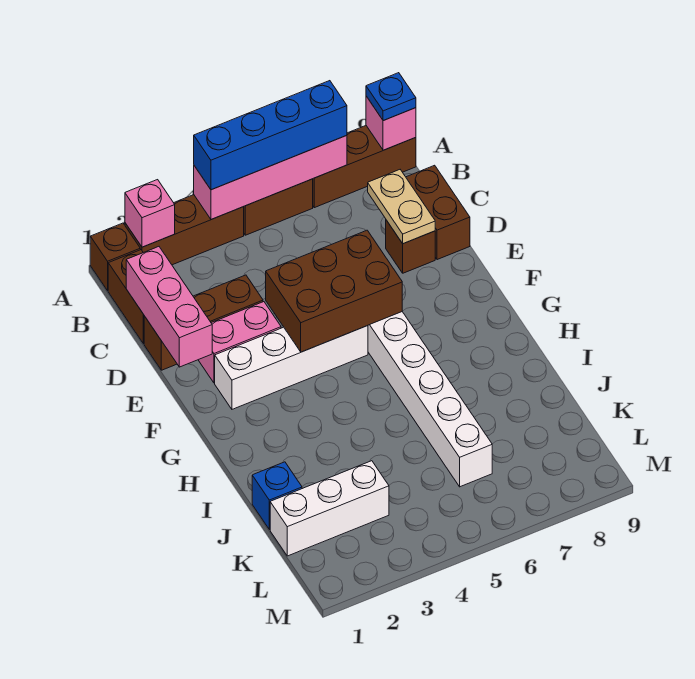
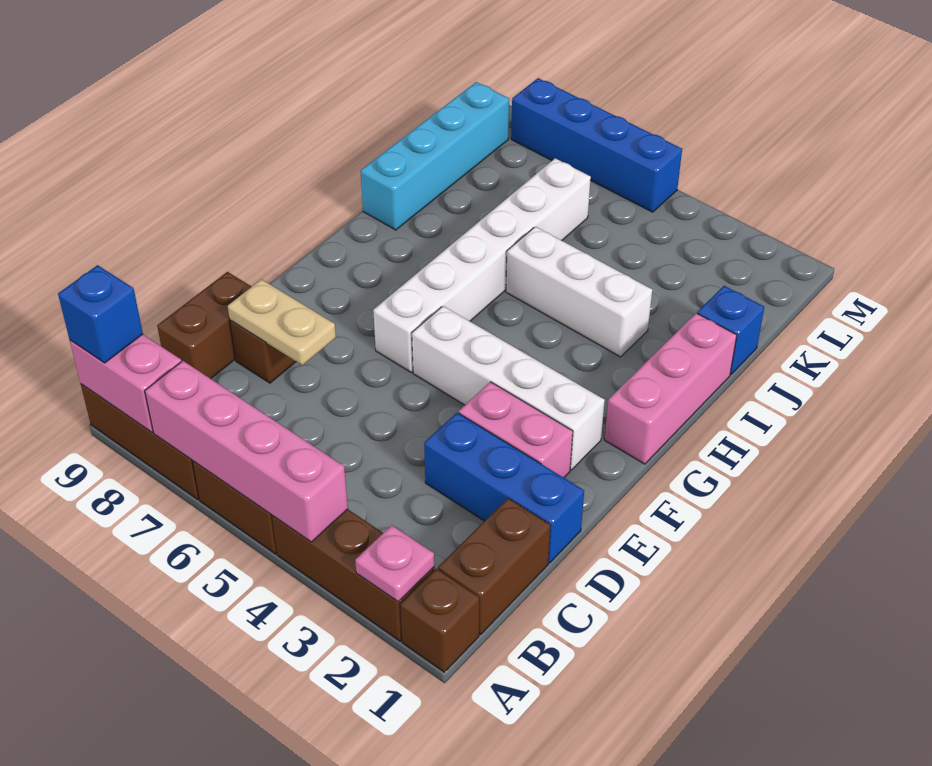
pink 1x1 brick [125,180,175,247] -> pink 1x1 plate [355,525,434,602]
blue 1x4 brick [194,81,347,190] -> blue 1x4 brick moved to [511,78,682,212]
pink 1x1 brick [366,96,416,150] -> pink 1x2 brick [70,334,181,432]
blue 1x1 plate [366,73,416,121] -> blue 1x1 brick [58,265,143,363]
pink 1x3 brick [126,247,212,367] -> pink 1x3 brick moved to [605,313,737,464]
tan 1x2 plate [368,170,435,244] -> tan 1x2 plate turned to [228,279,336,365]
brown 1x3 brick [144,275,263,370] -> blue 1x3 brick [424,413,584,563]
brown 2x3 brick [266,230,402,352] -> none
none -> cyan 1x4 brick [361,82,509,230]
white 1x3 brick [270,461,389,556] -> white 1x3 brick moved to [506,227,652,357]

